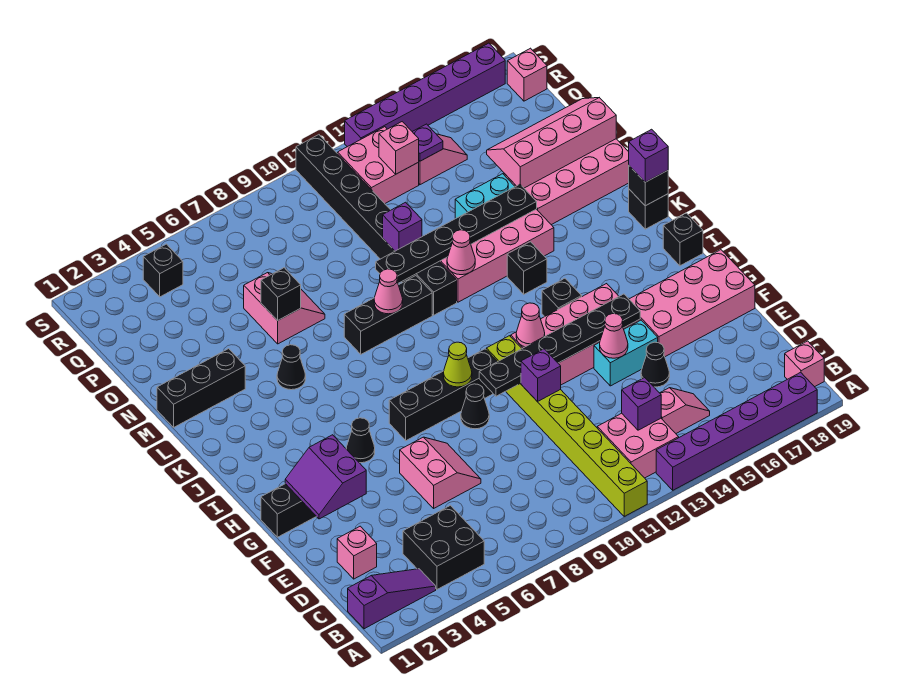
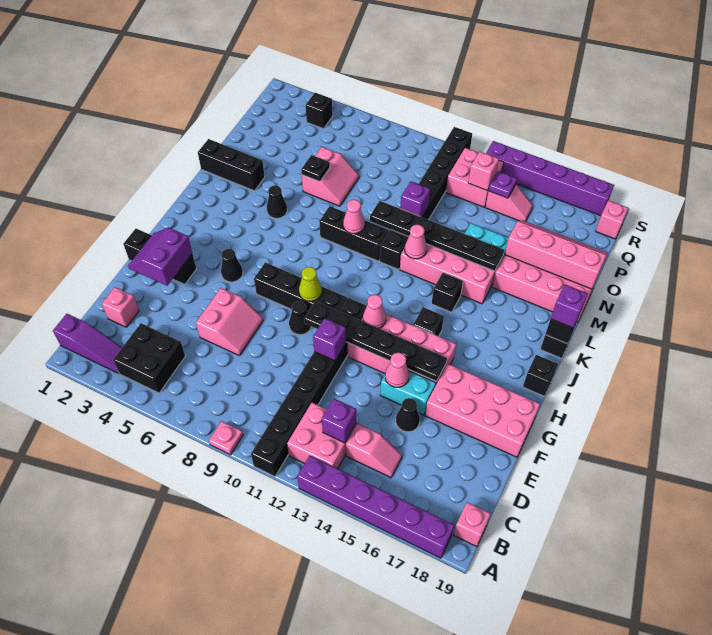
none -> pink 1x1 plate [209,421,243,455]
lime 1x8 brick [486,336,647,516] -> black 1x8 brick [251,298,367,477]
black 1x1 brick [261,268,301,320] -> black 1x1 plate [301,155,330,182]

